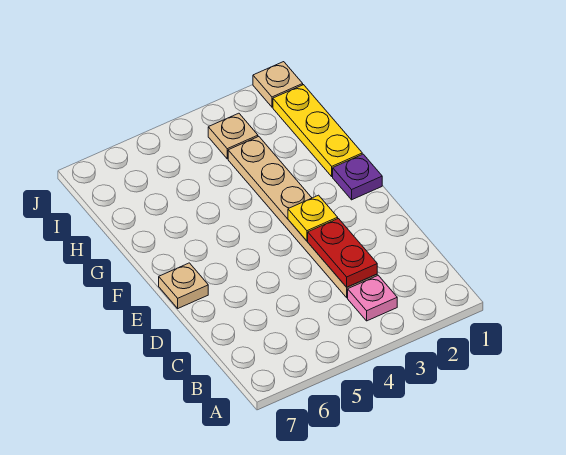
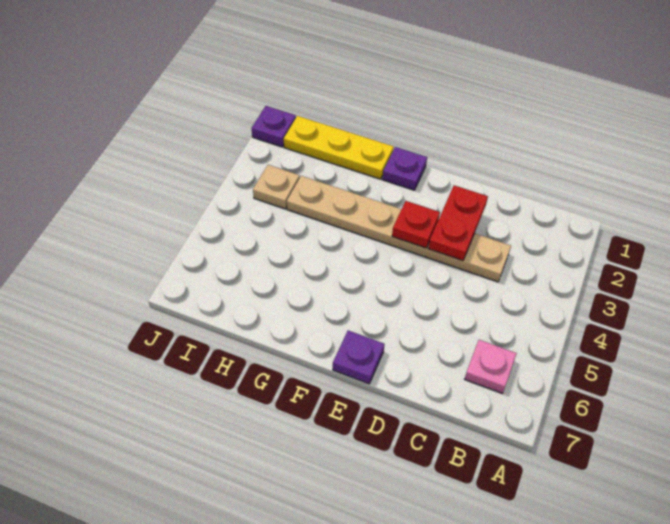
pink 1x1 plate [348,275,397,321] -> pink 1x1 plate moved to [465,340,517,393]
red 1x2 plate [308,219,377,287] -> red 1x2 plate turned to [428,185,488,261]
yellow 1x1 plate [288,195,338,241] -> red 1x1 plate [392,201,440,248]
tan 1x1 plate [159,263,208,308] -> purple 1x1 plate [333,330,384,384]
tan 1x1 plate [253,62,303,107] -> purple 1x1 plate [252,106,296,147]

